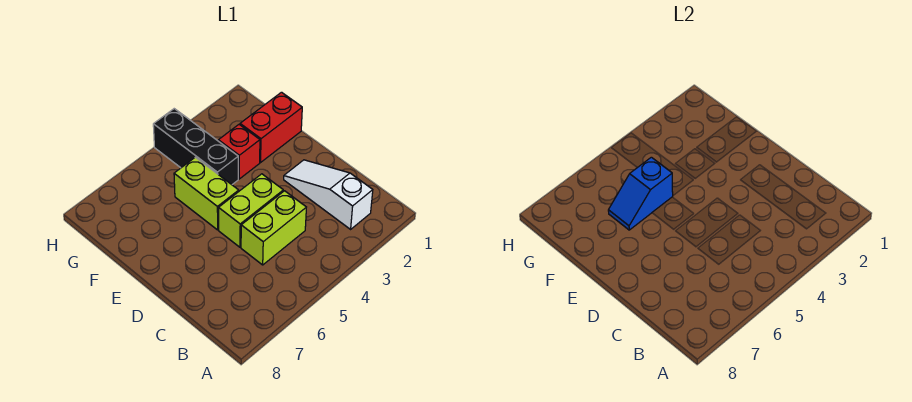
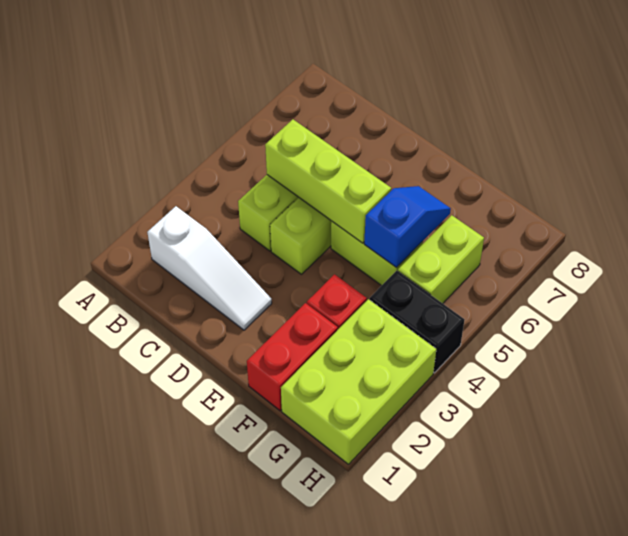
none -> lime 1x3 brick [265,119,391,243]
black 1x3 brick [153,109,238,185] -> black 1x2 brick [370,271,464,373]
none -> lime 2x3 brick [281,299,436,464]
none -> lime 1x2 brick [398,215,484,303]

